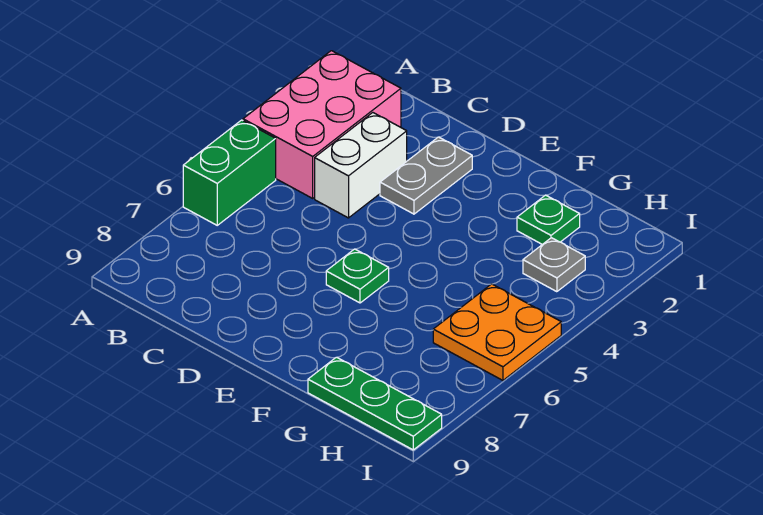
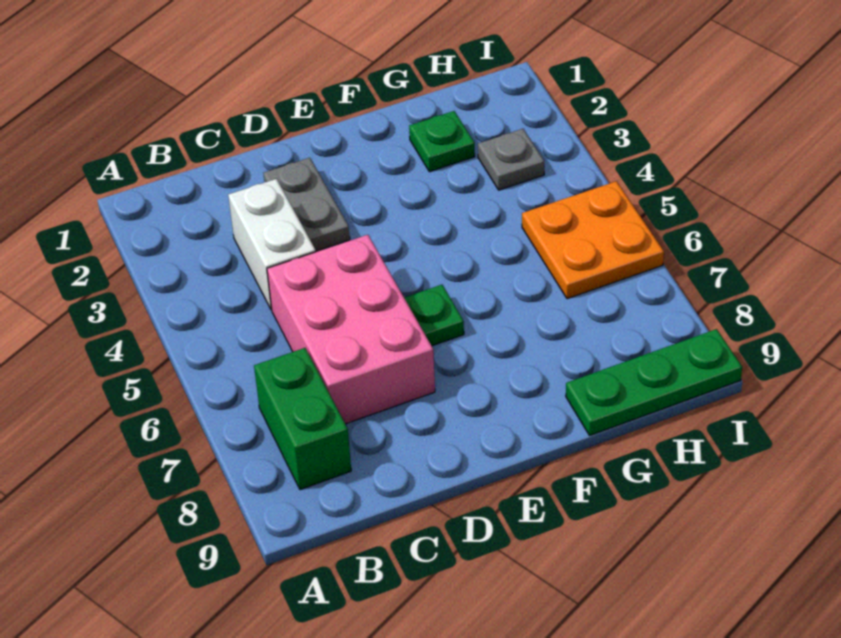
pink 2x3 brick [243,51,401,198] -> pink 2x3 brick moved to [267,235,435,424]
green 1x2 brick [183,120,276,225] -> green 1x2 brick moved to [254,348,351,490]

